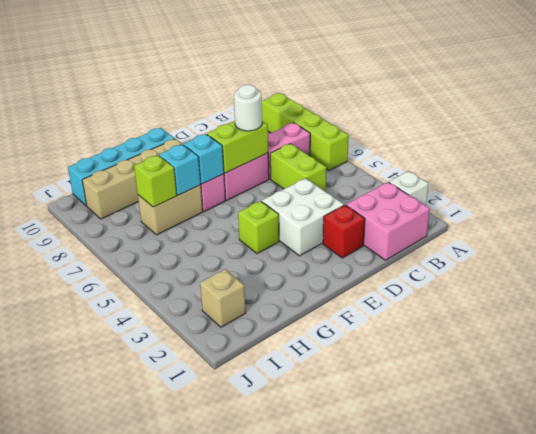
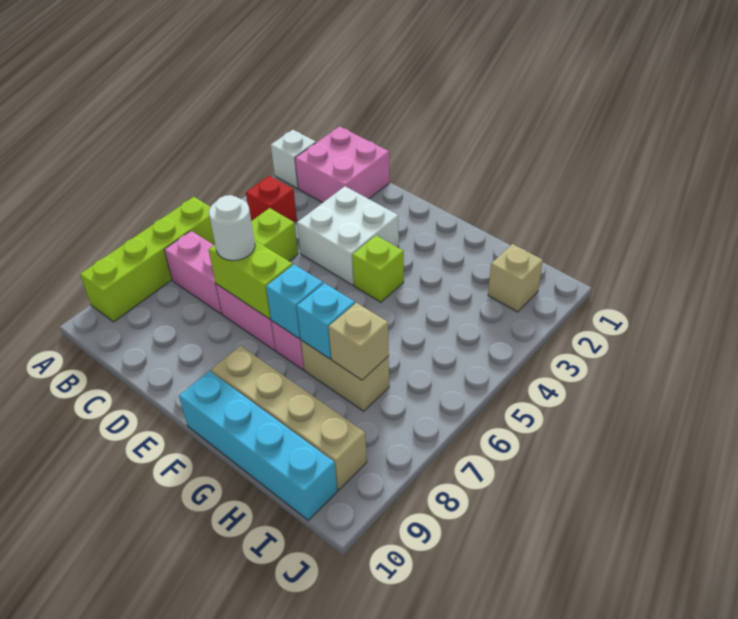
red 1x1 brick [323,205,365,258] -> red 1x1 brick moved to [246,176,297,222]
lime 1x1 brick [134,155,177,207] -> tan 1x1 brick [329,303,389,380]

